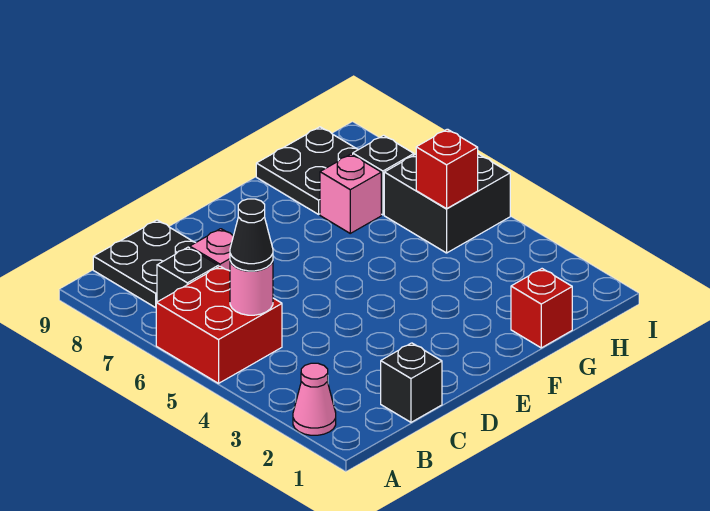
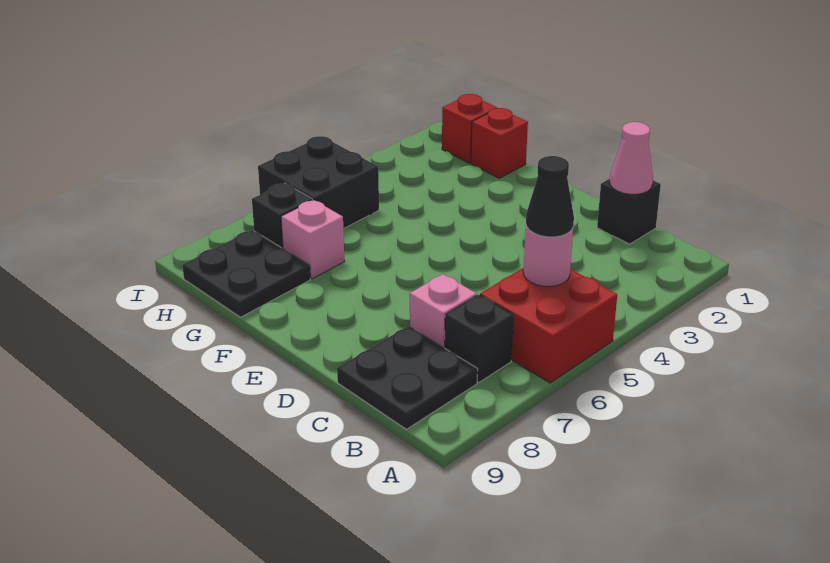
pink 1x1 cone [293,363,336,435] -> pink 1x1 cone moved to [610,122,653,194]
red 1x1 brick [416,129,478,209] -> red 1x1 brick moved to [442,94,497,163]

